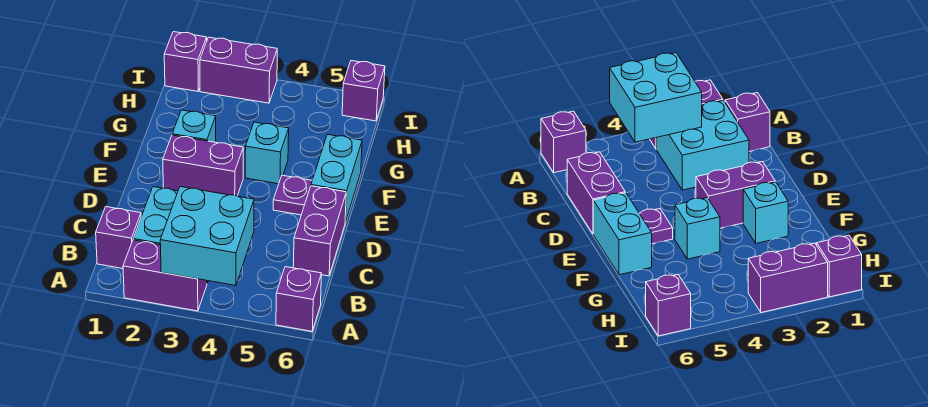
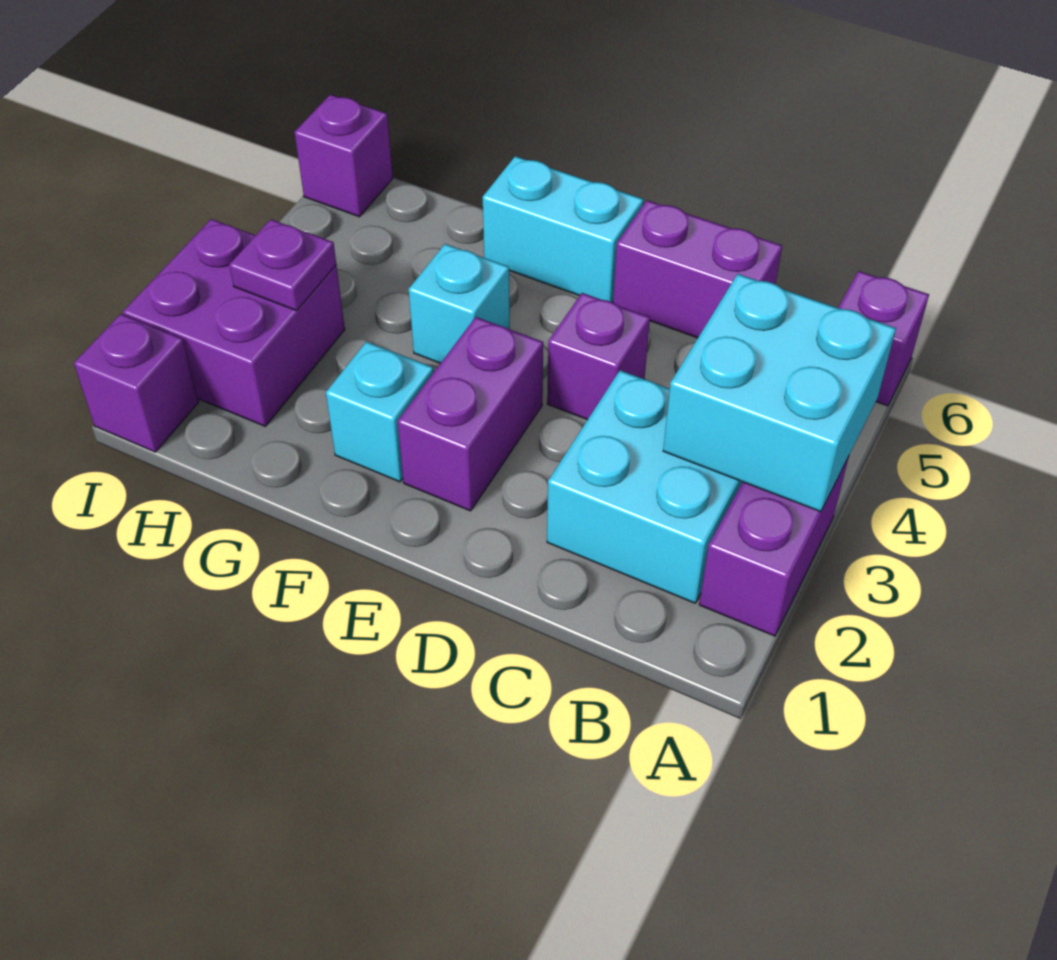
purple 1x1 brick [96,207,141,268] -> purple 1x1 brick moved to [547,293,650,420]
purple 1x1 plate [273,175,312,215] -> purple 1x1 plate moved to [229,219,336,311]
purple 1x2 brick [200,37,277,103] -> purple 2x2 brick [123,219,345,426]

